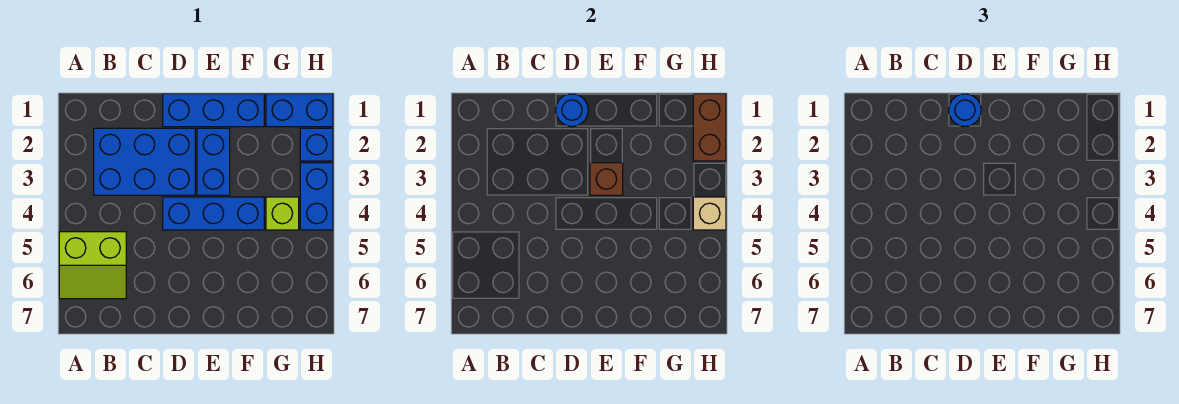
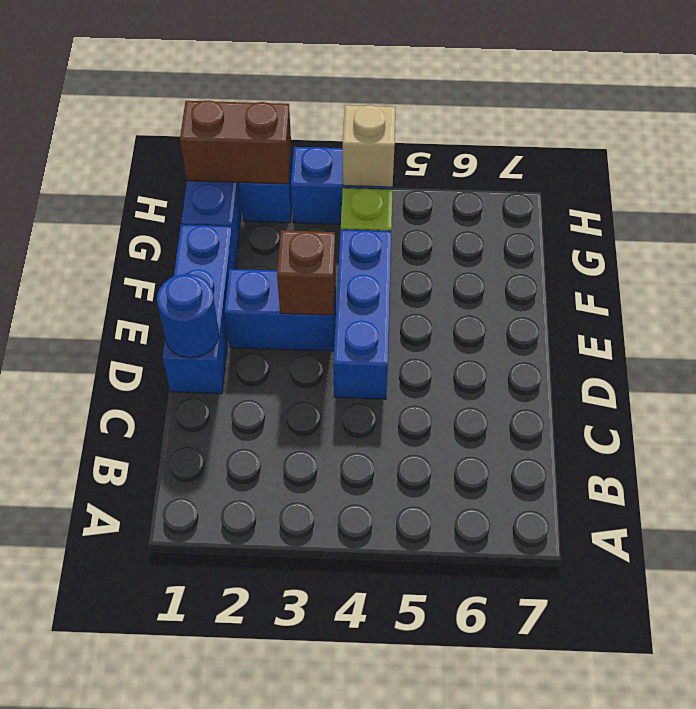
lime 2x2 slope [59,232,126,299] -> none
blue 2x3 brick [94,128,195,195] -> none
blue 1x1 round brick [949,94,981,126] -> none

